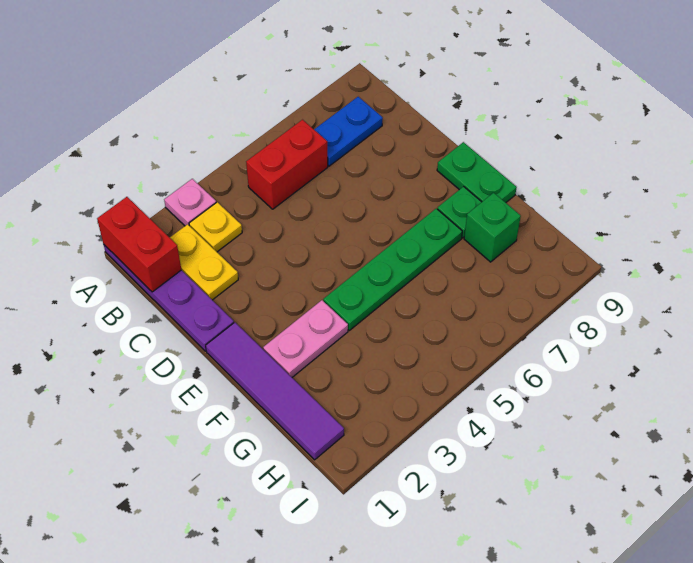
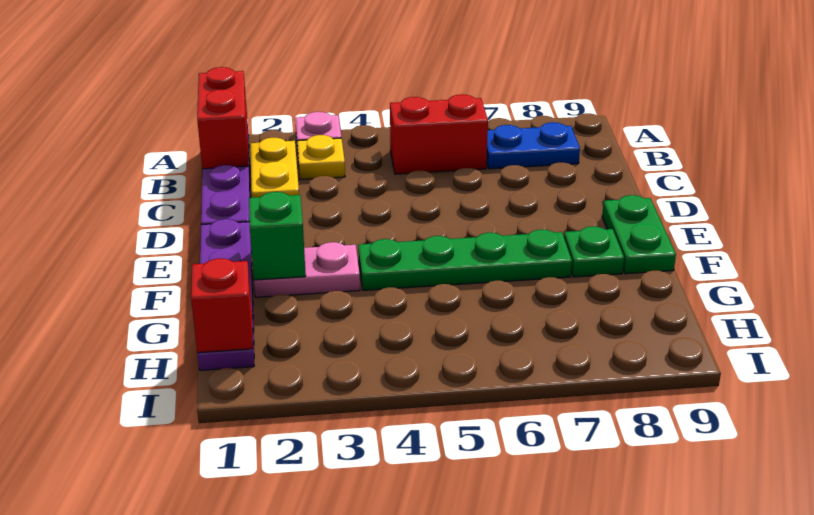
purple 1x4 tile [206,322,344,460] -> purple 1x4 plate [197,219,254,370]
green 1x1 brick [464,193,521,262] -> green 1x1 brick moved to [249,192,306,280]
none -> red 1x1 brick [191,258,253,353]

